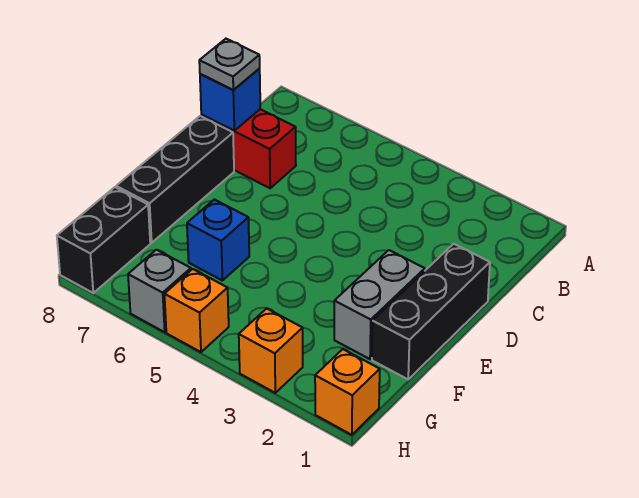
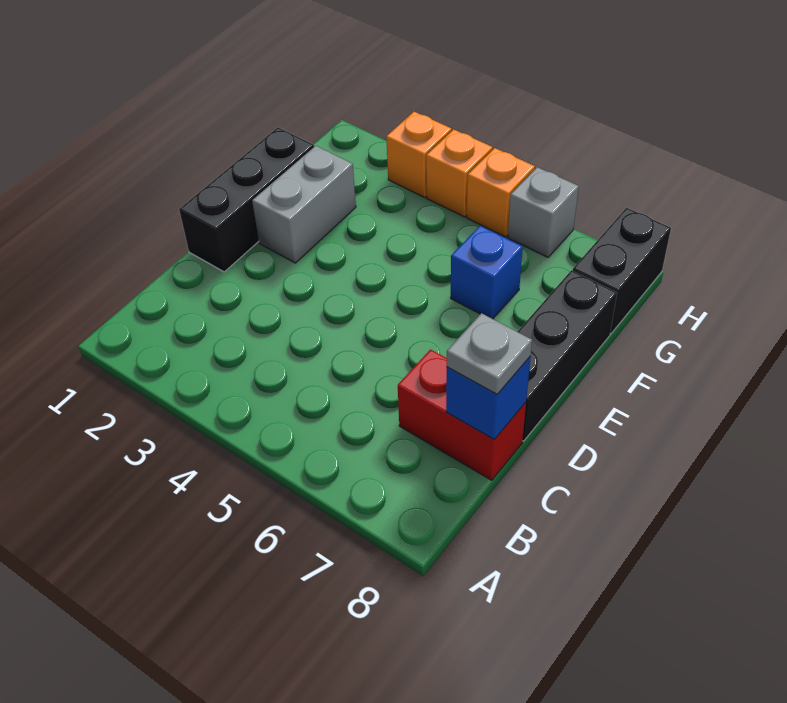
orange 1x1 brick [315,349,380,435] -> orange 1x1 brick moved to [426,129,493,217]

